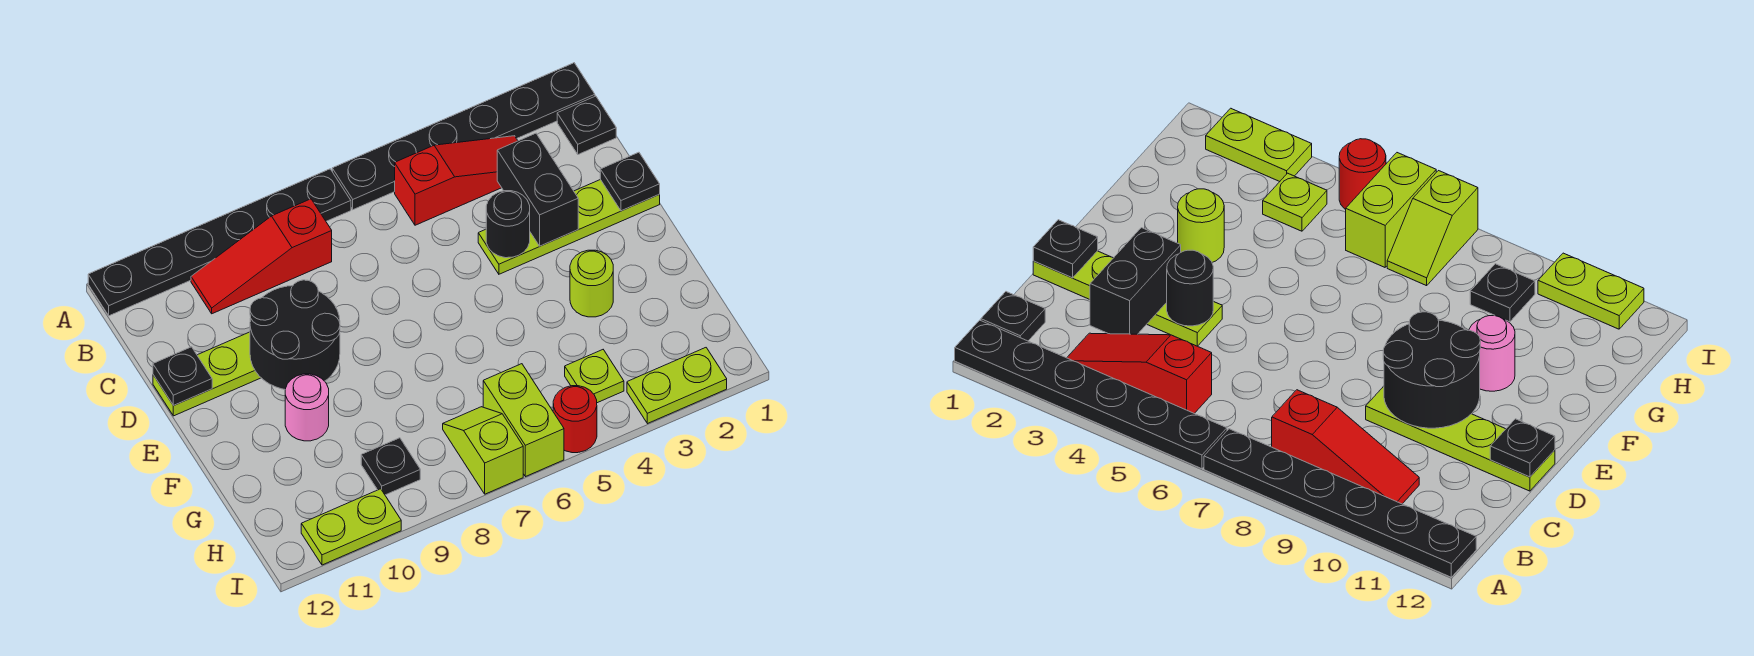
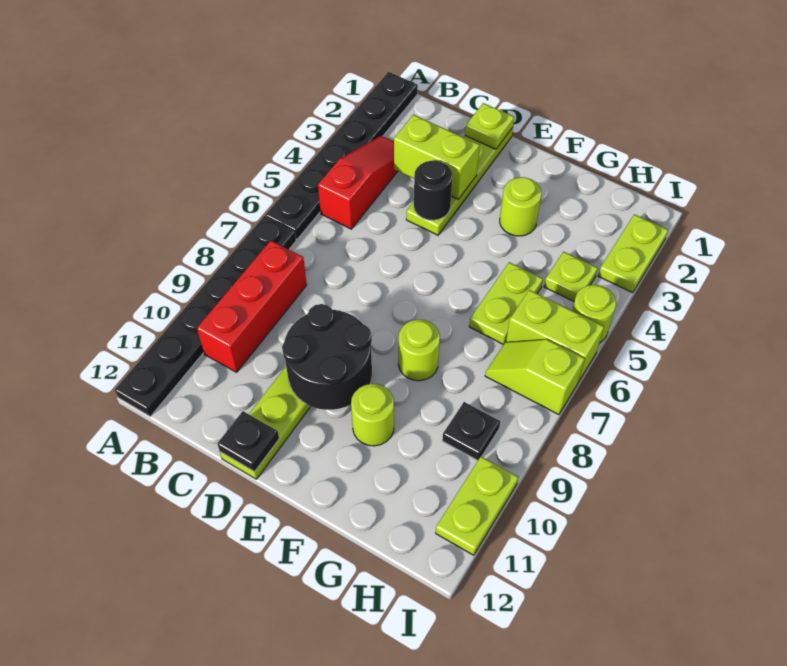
black 1x1 plate [557,96,616,154] -> none
red 1x3 slope [191,199,332,314] -> red 1x3 brick [197,241,307,372]
black 1x2 brick [497,133,578,246] -> lime 1x2 brick [394,115,480,199]
black 1x1 plate [600,152,660,211] -> lime 1x1 plate [465,103,514,149]
none -> lime 1x1 round brick [398,320,440,381]
pink 1x1 round brick [285,374,329,441] -> lime 1x1 round brick [351,384,394,446]
none -> lime 1x2 plate [469,262,543,345]
red 1x1 round brick [553,386,597,453] -> lime 1x1 round brick [572,285,616,342]

